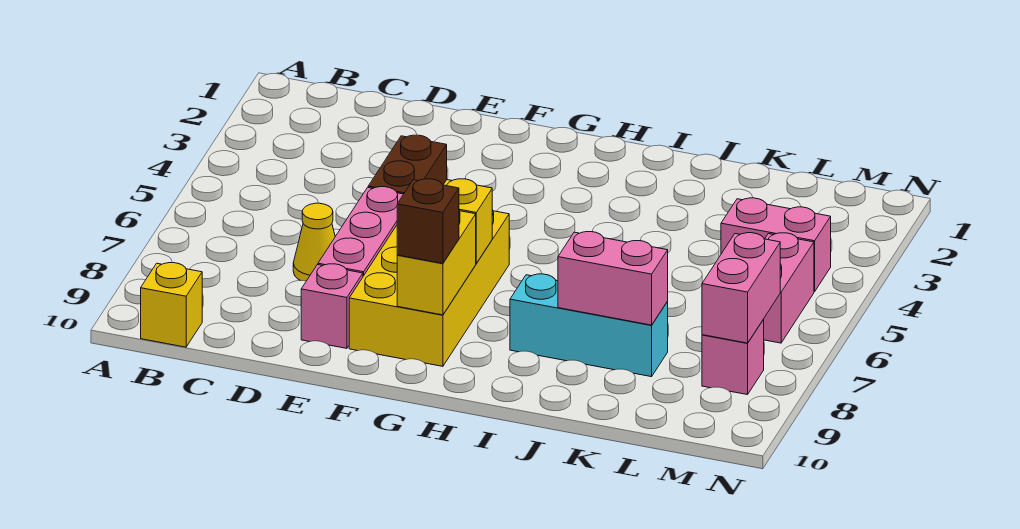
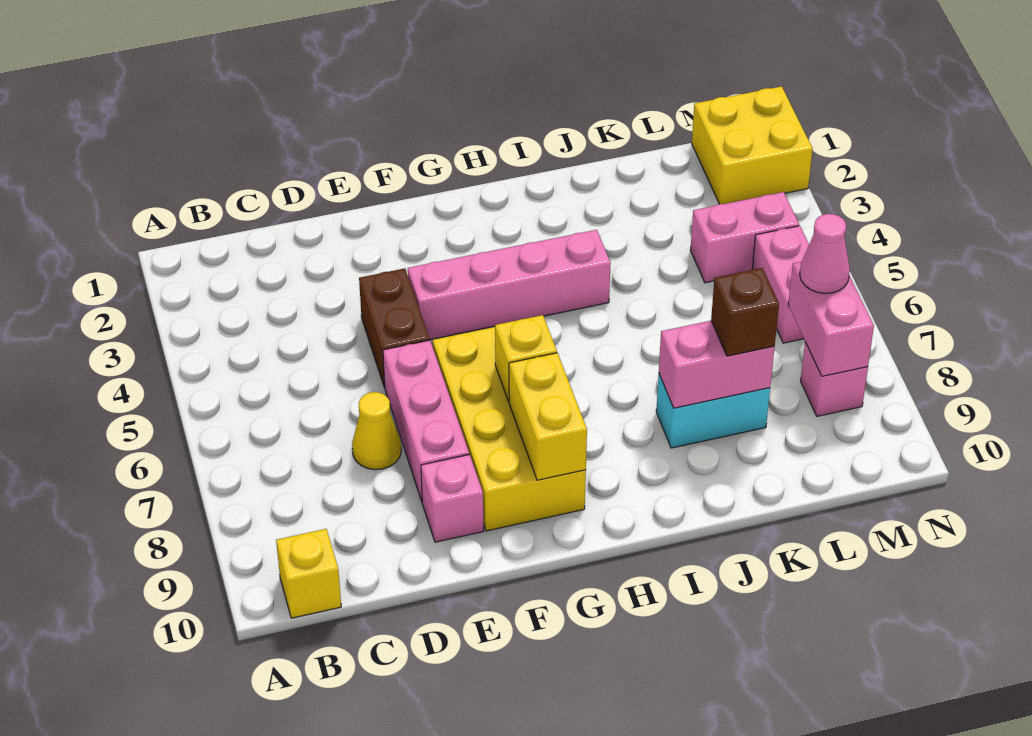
none -> pink 1x4 brick [408,230,611,340]
brown 1x1 brick [397,179,459,263] -> brown 1x1 brick moved to [711,268,779,356]
cyan 1x3 brick [510,274,668,377] -> cyan 1x2 brick [656,374,770,448]
none -> yellow 2x2 brick [692,86,813,204]
none -> pink 1x1 cone [800,214,850,293]

